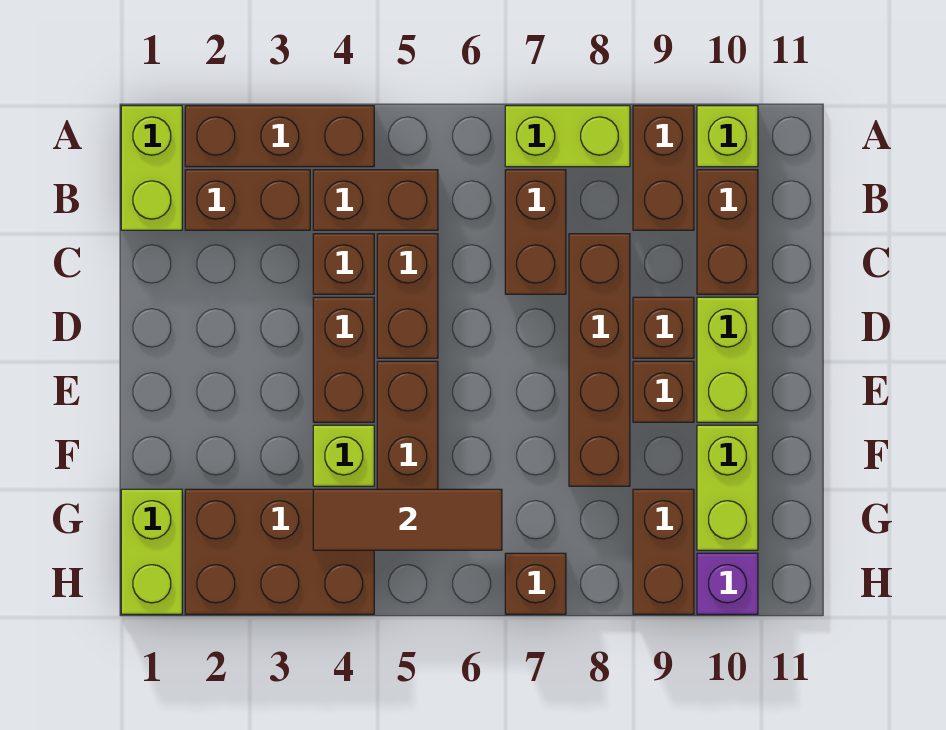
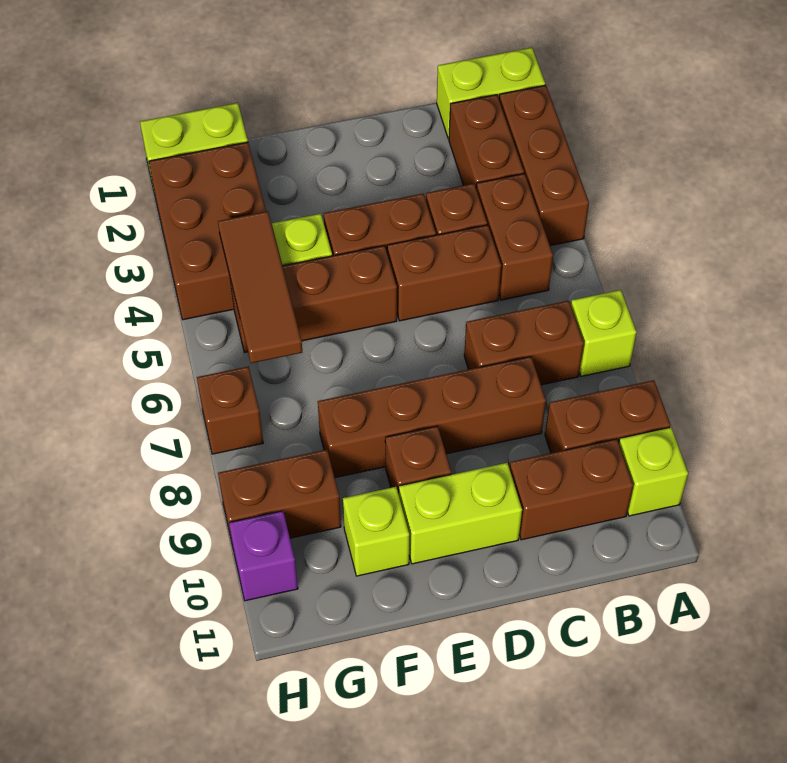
lime 1x2 brick [505,106,630,167] -> lime 1x1 brick [571,290,636,376]
brown 1x1 brick [633,297,694,358] -> none
lime 1x2 brick [697,425,758,550] -> lime 1x1 brick [343,487,409,576]

